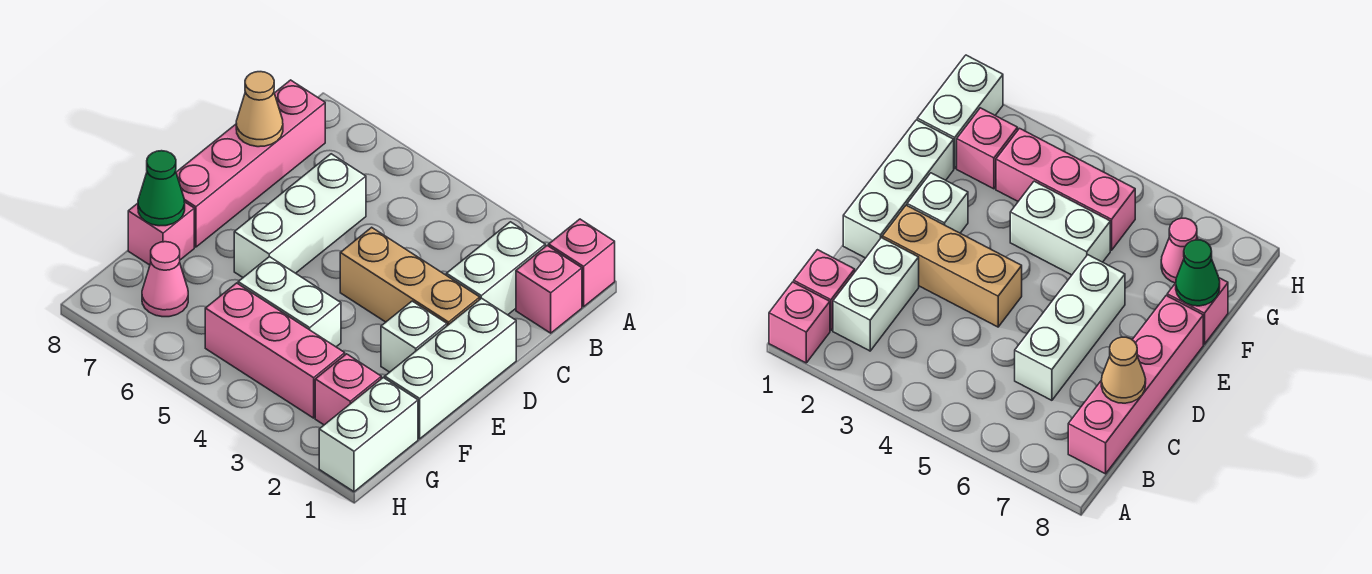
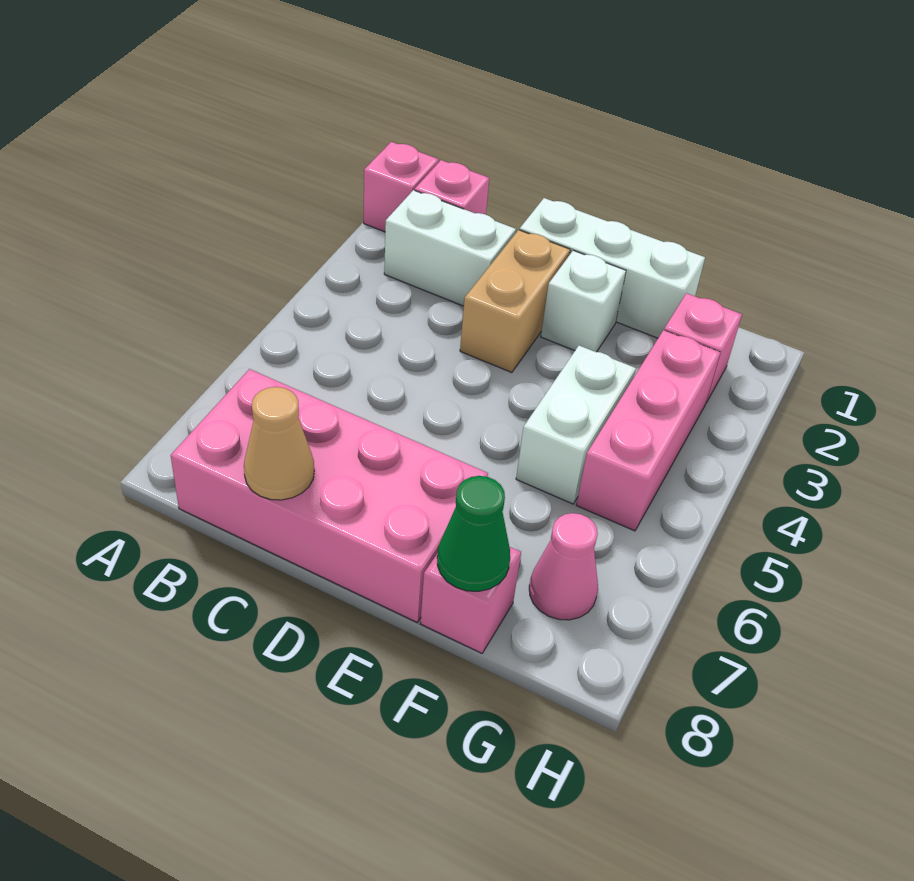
pink 1x4 brick [176,80,325,247] -> pink 2x4 brick [171,369,488,622]
white 1x3 brick [234,154,366,277] -> none
tan 1x3 brick [340,227,480,326] -> tan 1x2 brick [460,230,570,373]
white 1x2 brick [319,378,418,492] -> none

